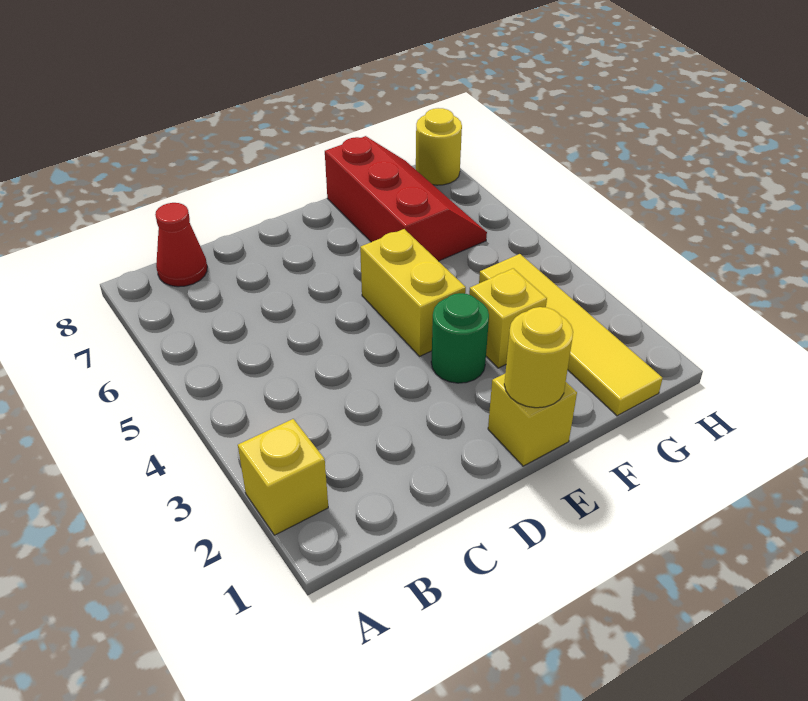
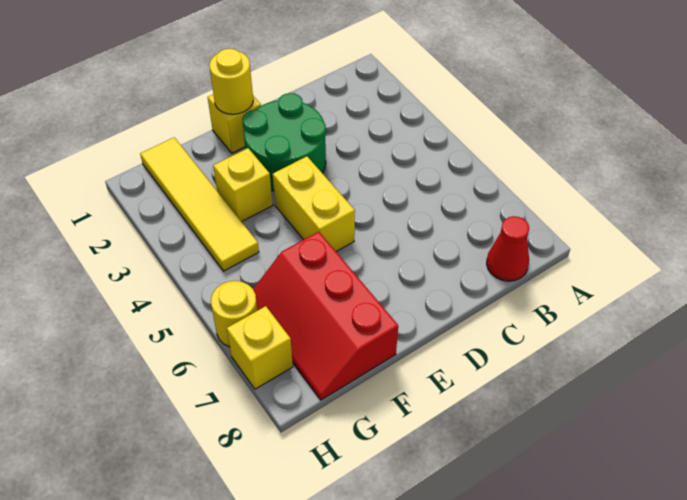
yellow 1x1 brick [238,419,328,535] -> yellow 1x1 brick moved to [227,306,293,389]
green 1x1 round brick [431,293,489,383] -> green 2x2 round brick [242,93,326,191]
yellow 1x1 round brick [416,108,462,185] -> yellow 1x1 round brick moved to [211,281,258,347]

